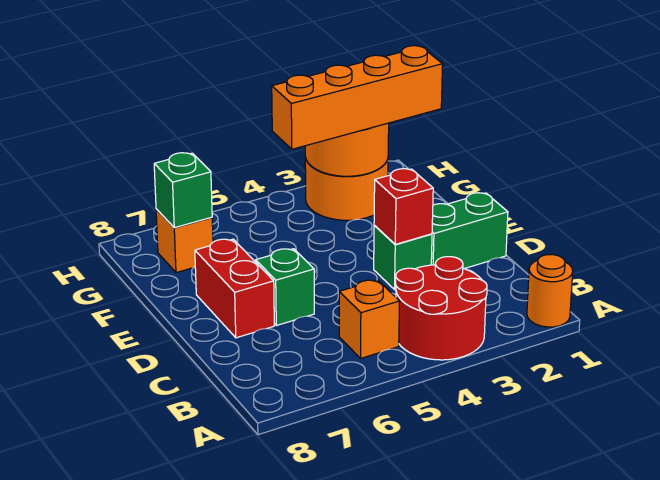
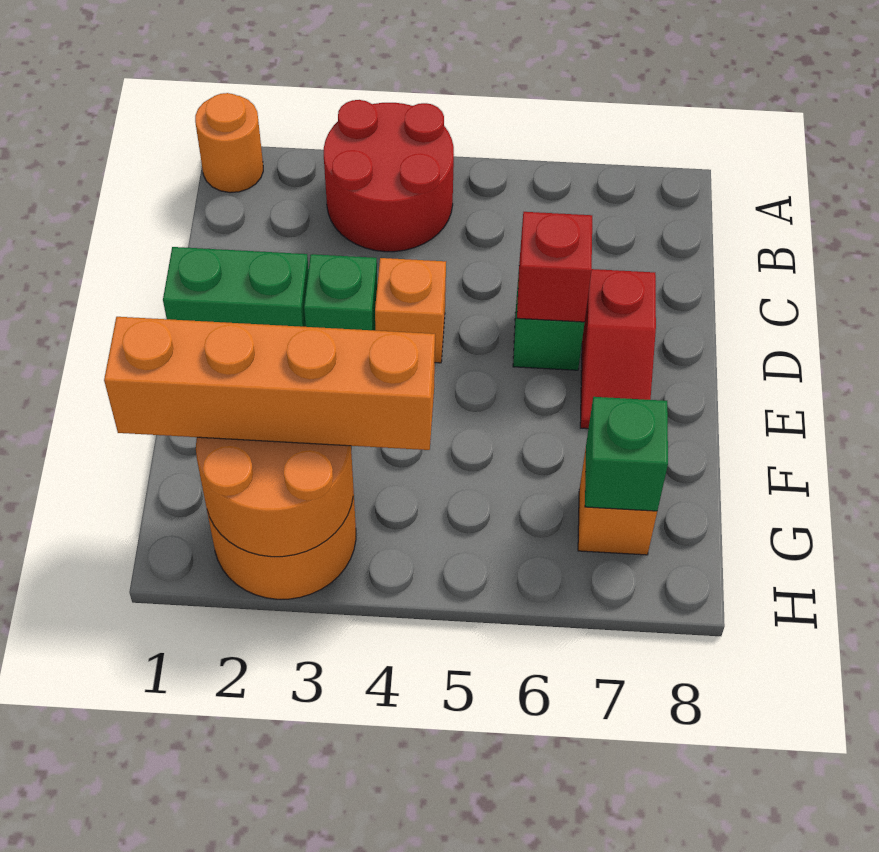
orange 1x1 brick [339,280,400,358] -> orange 1x1 brick moved to [375,258,446,363]
red 1x1 brick [374,169,433,244] -> red 1x1 brick moved to [517,212,592,322]
red 1x2 brick [195,239,274,338] -> red 1x2 slope [580,269,656,429]

